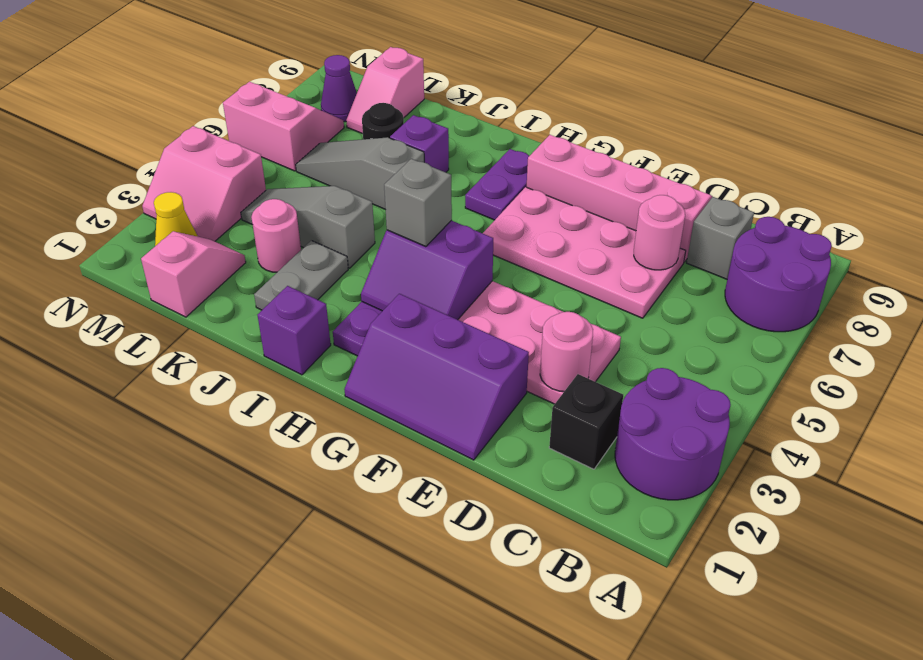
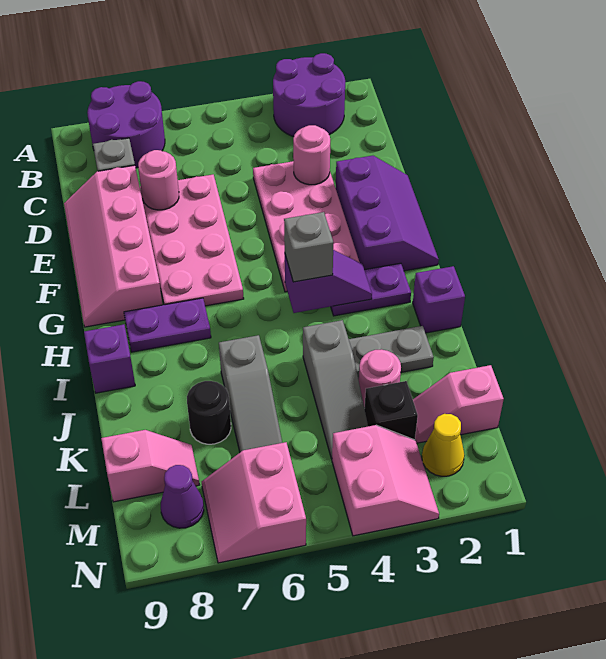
black 1x1 brick [549,374,623,469] -> black 1x1 brick moved to [364,381,418,440]
purple 2x2 slope [361,220,493,320] -> purple 1x2 slope [285,250,372,313]
purple 1x1 brick [390,115,449,172] -> purple 1x1 brick moved to [84,324,135,393]

